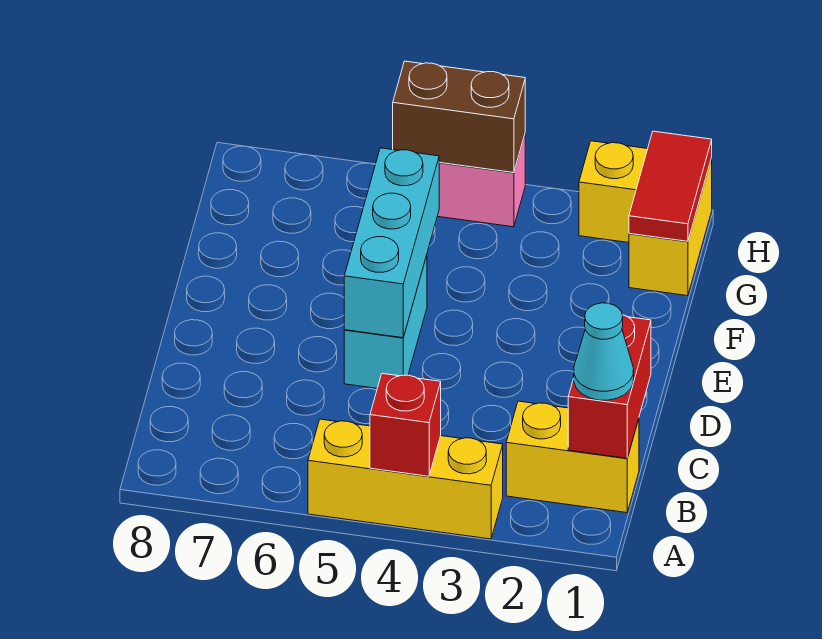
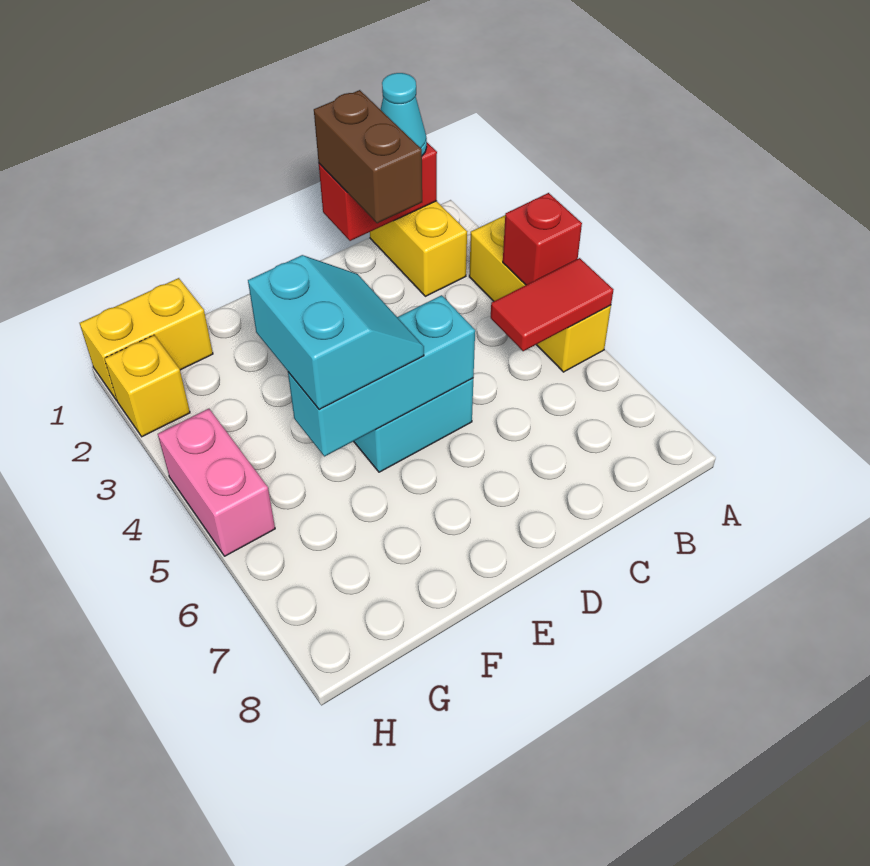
none -> cyan 2x2 slope [248,255,424,410]
red 1x2 tile [629,131,712,241] -> red 1x2 tile moved to [491,258,613,351]
brown 1x2 brick [393,61,525,173] -> brown 1x2 brick moved to [314,90,422,223]

